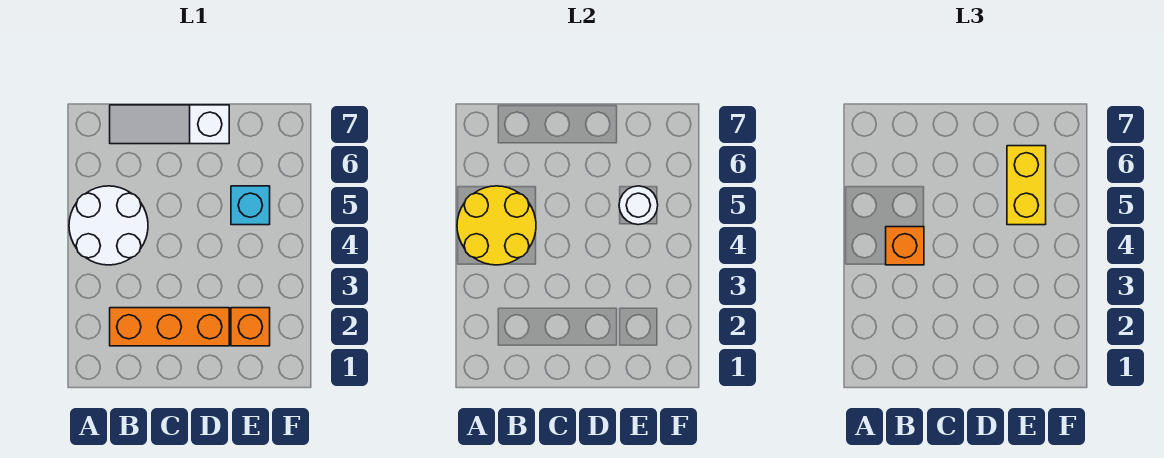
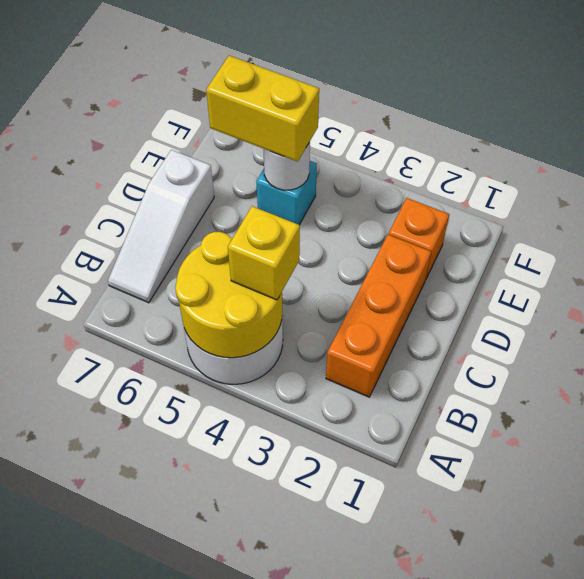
orange 1x1 brick [886,227,924,265] -> yellow 1x1 brick [228,206,300,300]

